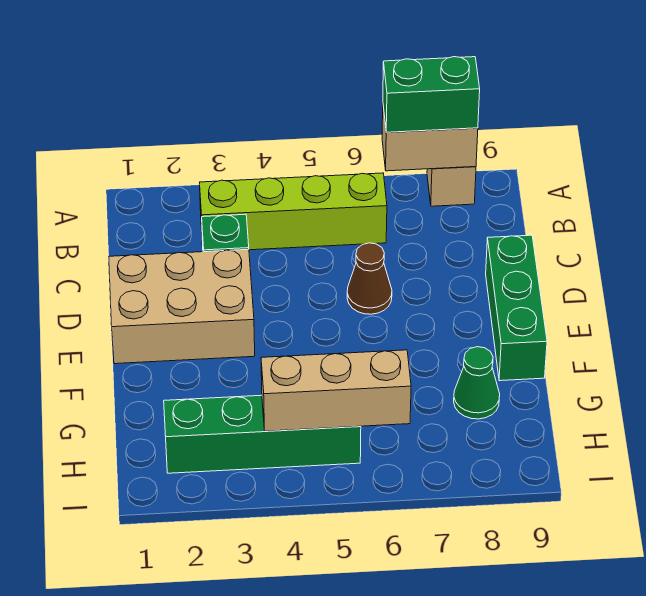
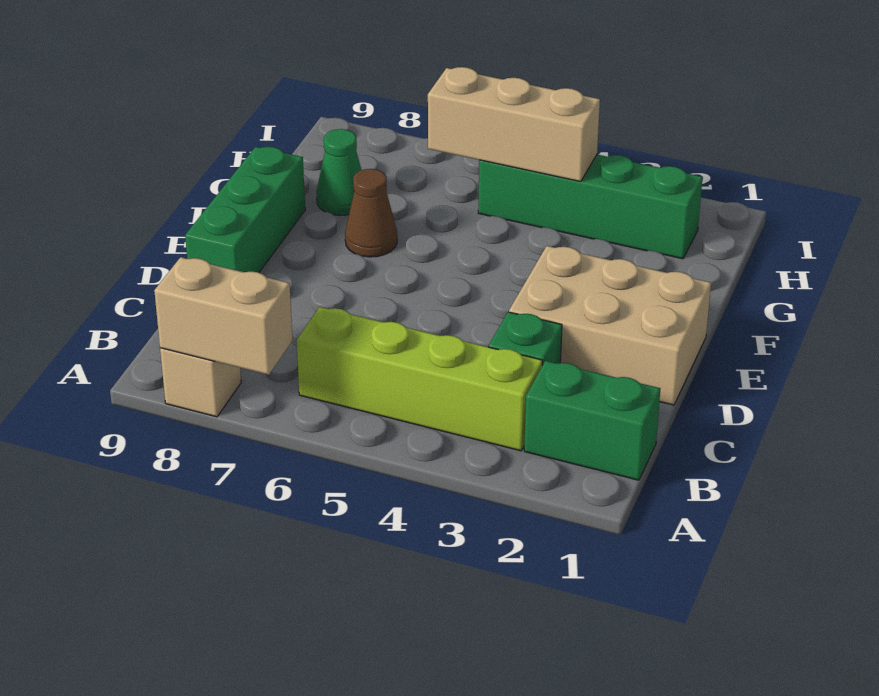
green 1x2 brick [383,57,480,132] -> green 1x2 brick moved to [524,361,660,480]
brown 1x1 cone [347,243,392,314] -> brown 1x1 cone moved to [345,169,397,257]

